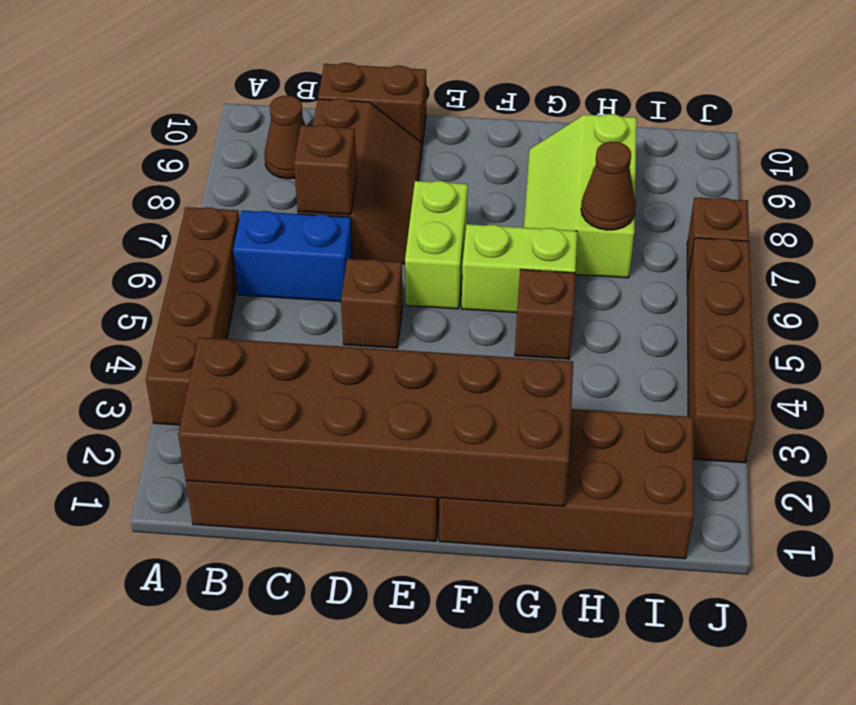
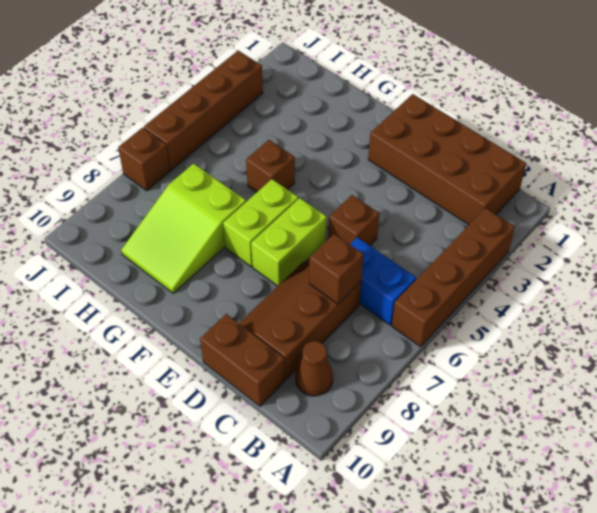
brown 2x6 brick [178,337,573,506] -> none
brown 2x4 brick [439,409,694,559] -> none
lime 1x2 brick [462,224,577,313] -> lime 1x2 brick turned to [223,179,298,267]
lime 2x3 slope [524,114,637,278] -> lime 2x3 slope turned to [121,164,246,293]
brown 1x1 cone [581,141,636,230] -> none

